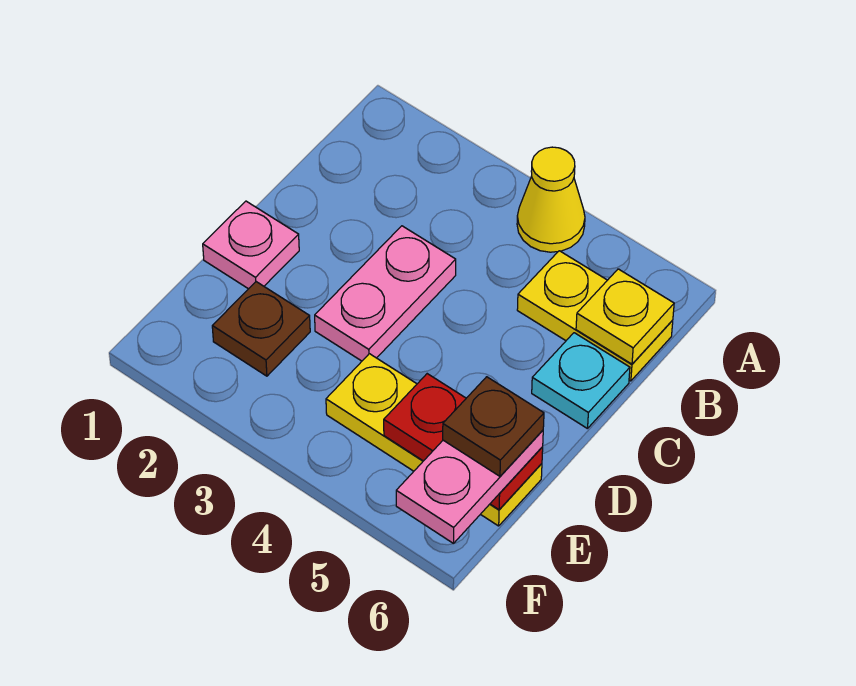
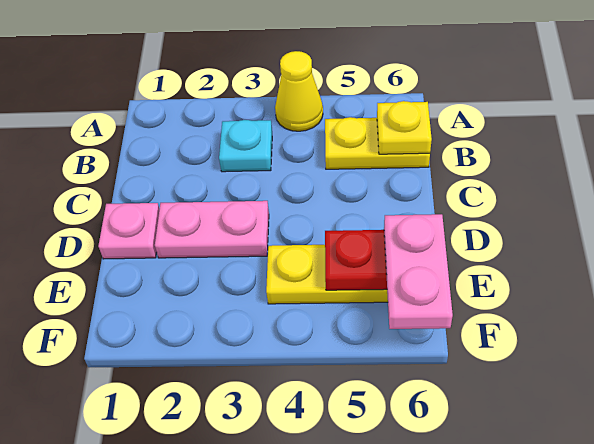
pink 1x2 plate [315,226,456,361] -> pink 1x2 plate turned to [155,201,269,258]
cyan 1x1 plate [532,333,630,429] -> cyan 1x1 plate moved to [219,120,272,172]
brown 1x1 plate [212,282,310,376] -> none
brown 1x1 plate [443,377,544,476] -> none

